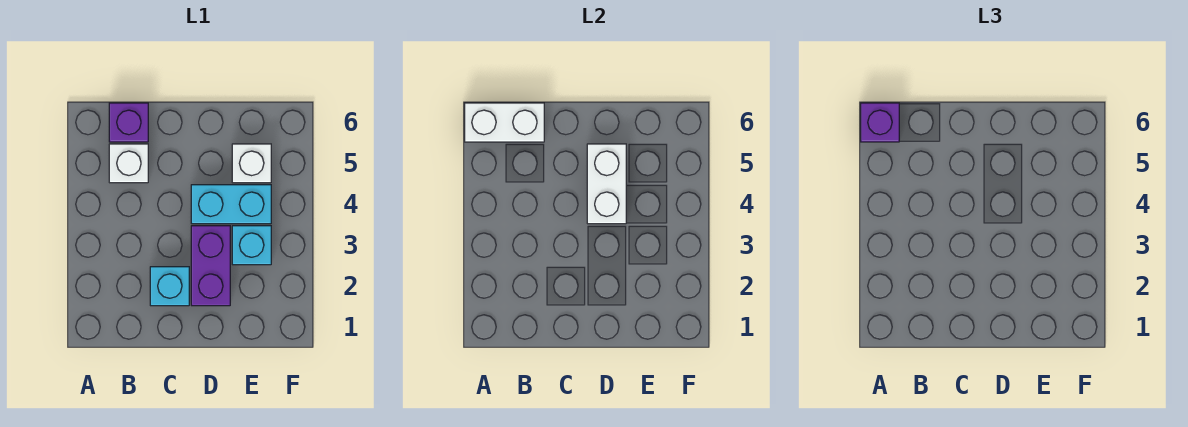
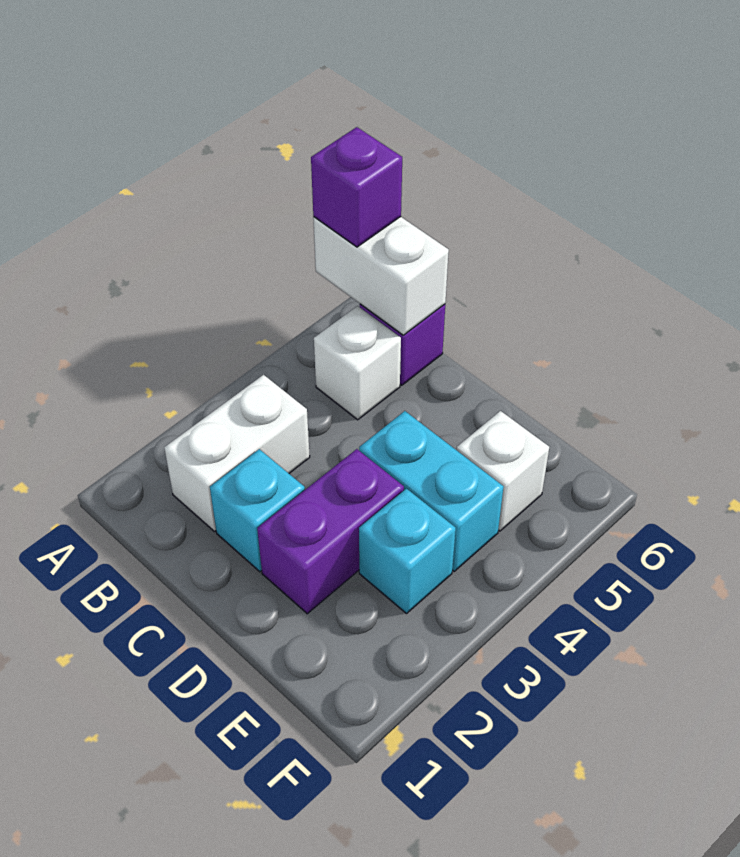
white 1x2 brick [587,144,626,224] -> white 1x2 brick moved to [164,375,310,532]

